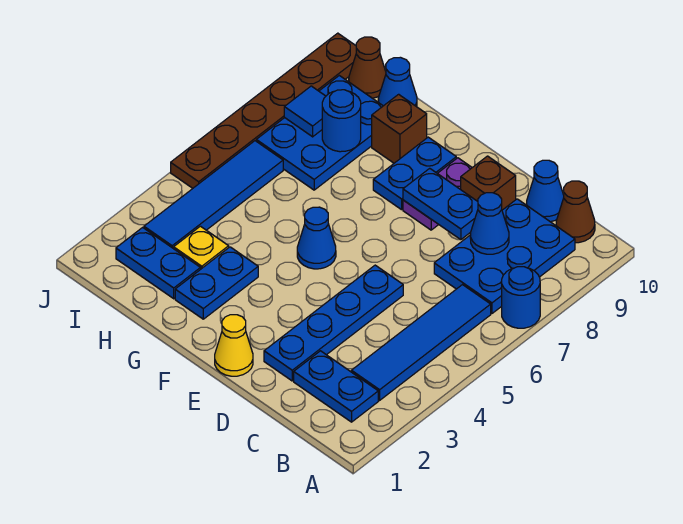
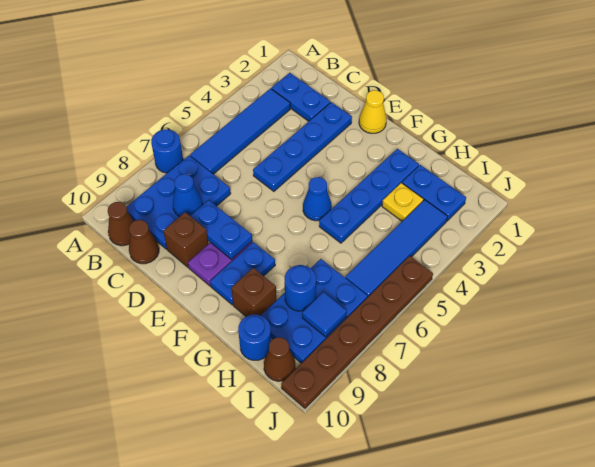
blue 1x1 cone [527,160,564,222] -> brown 1x1 cone [129,220,159,264]
blue 1x2 plate [175,247,258,319] -> blue 1x4 plate [319,149,419,243]
blue 1x1 cone [378,57,417,107] -> blue 1x1 round brick [238,315,271,360]

